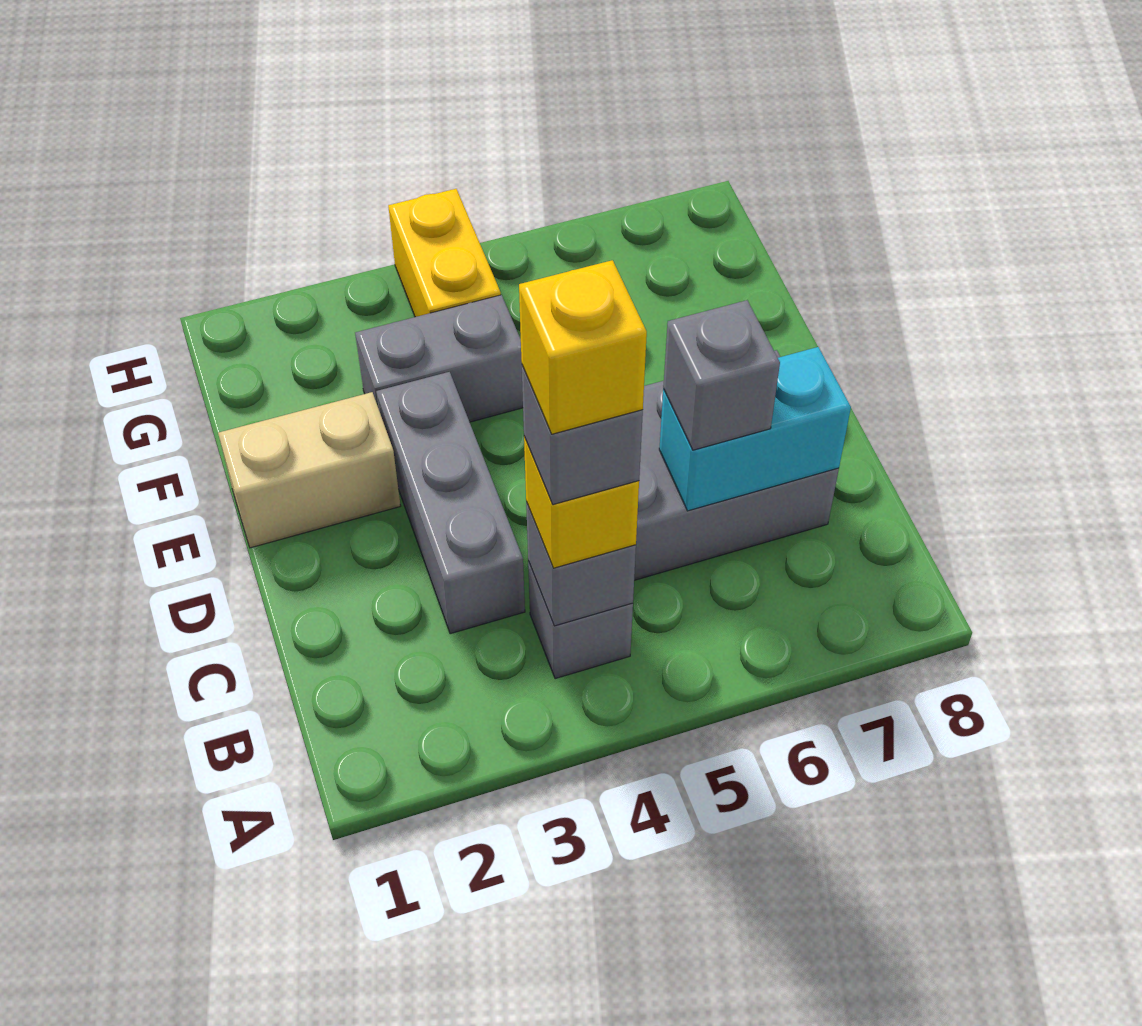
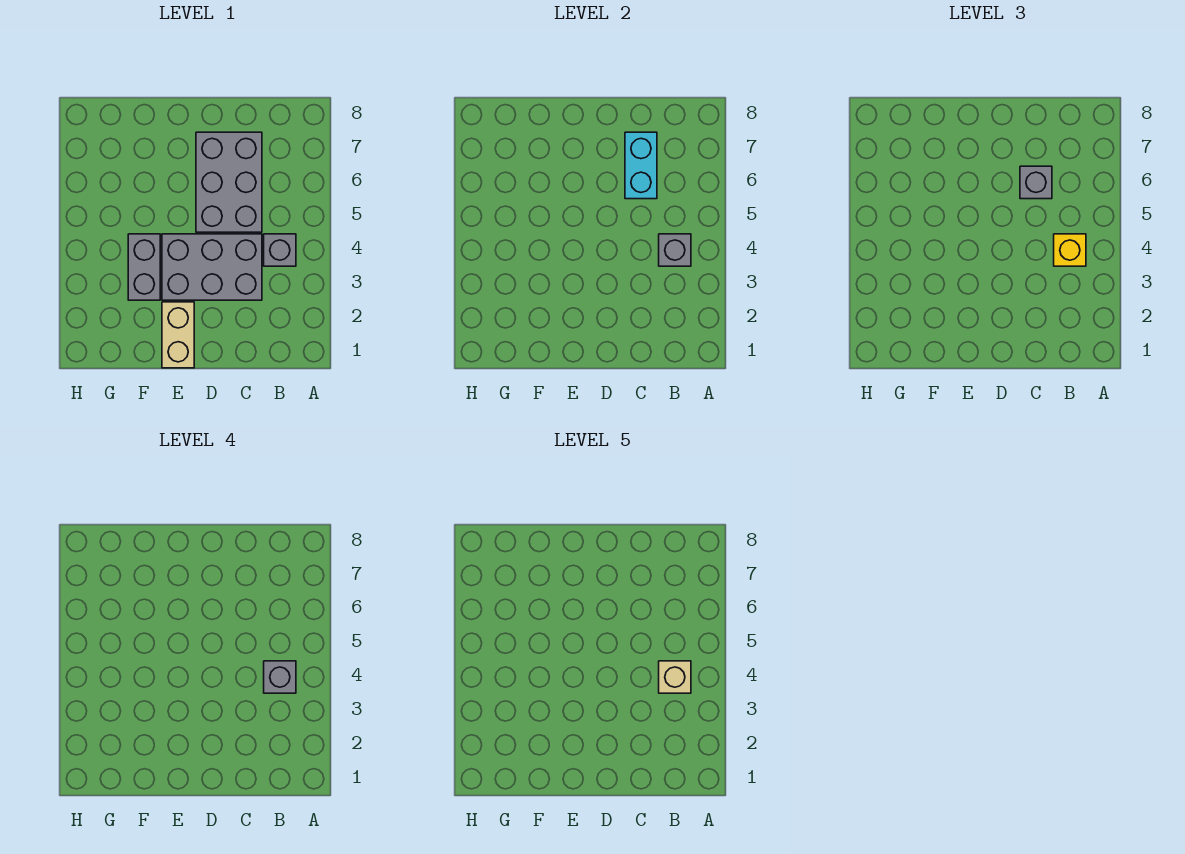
yellow 1x1 brick [519,260,647,434] -> tan 1x1 brick [659,661,691,693]
grey 1x3 brick [376,372,525,634] -> grey 2x3 brick [162,234,262,300]
yellow 1x2 brick [388,189,501,317] -> none

